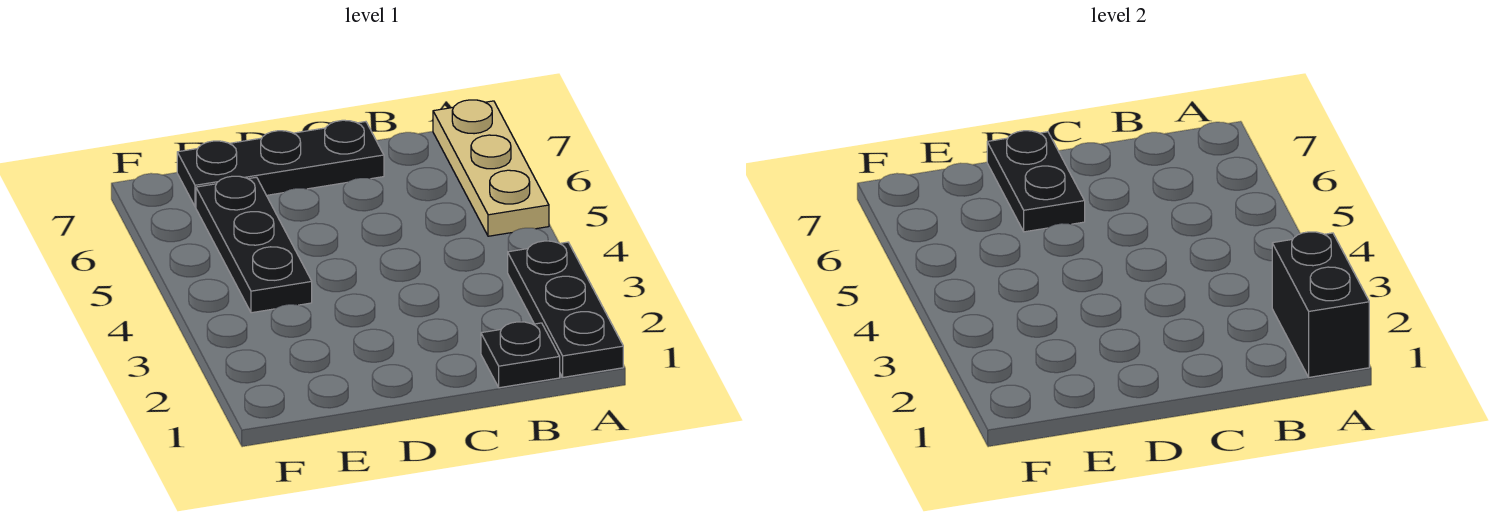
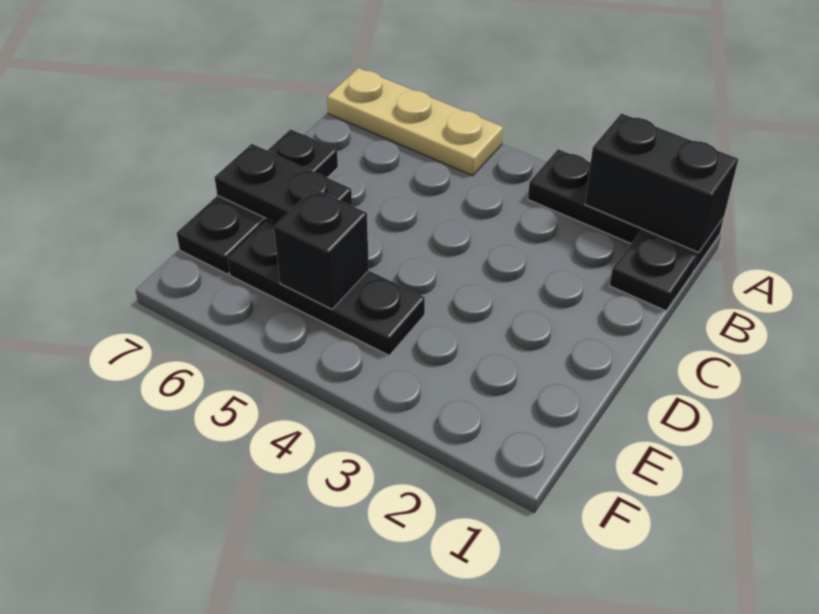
none -> black 1x1 brick [274,188,369,309]

